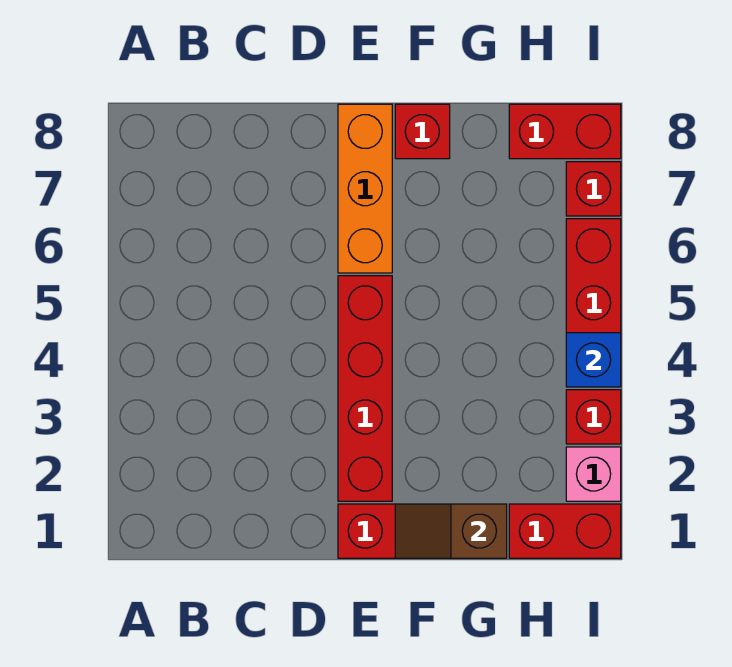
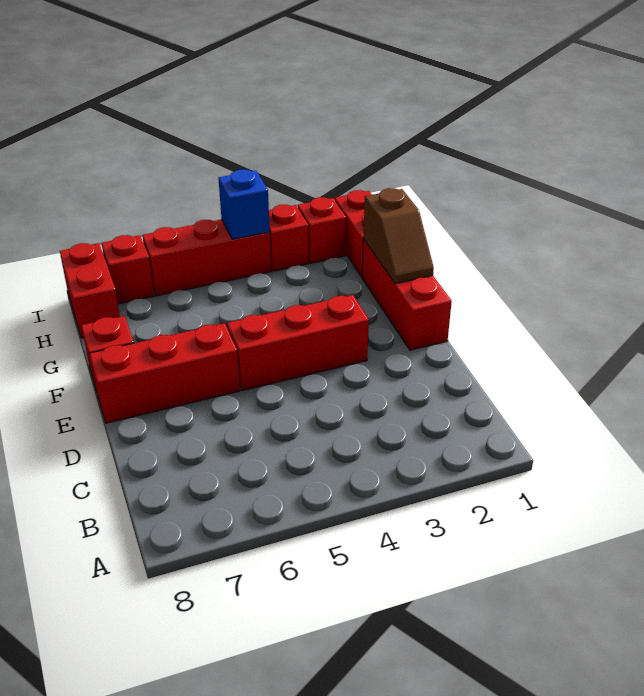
red 1x4 brick [338,276,392,501] -> red 1x3 brick [227,295,369,391]
orange 1x3 brick [338,104,392,273] -> red 1x3 brick [89,323,240,423]
pink 1x1 brick [566,447,621,501] -> red 1x1 brick [298,197,346,263]

